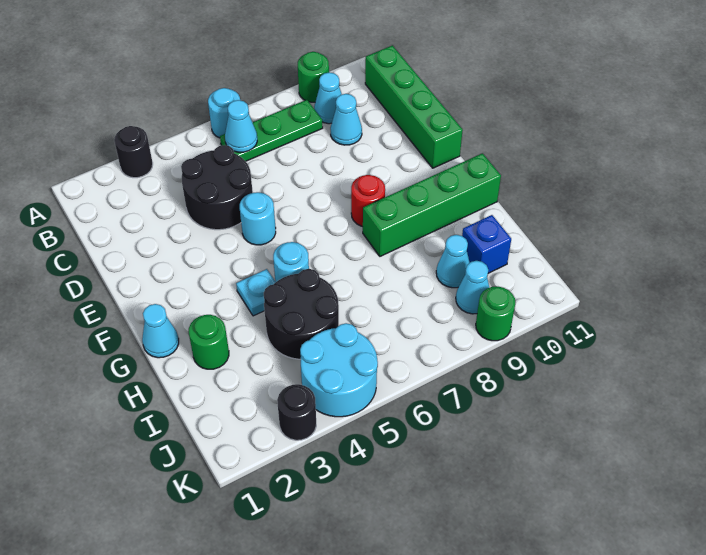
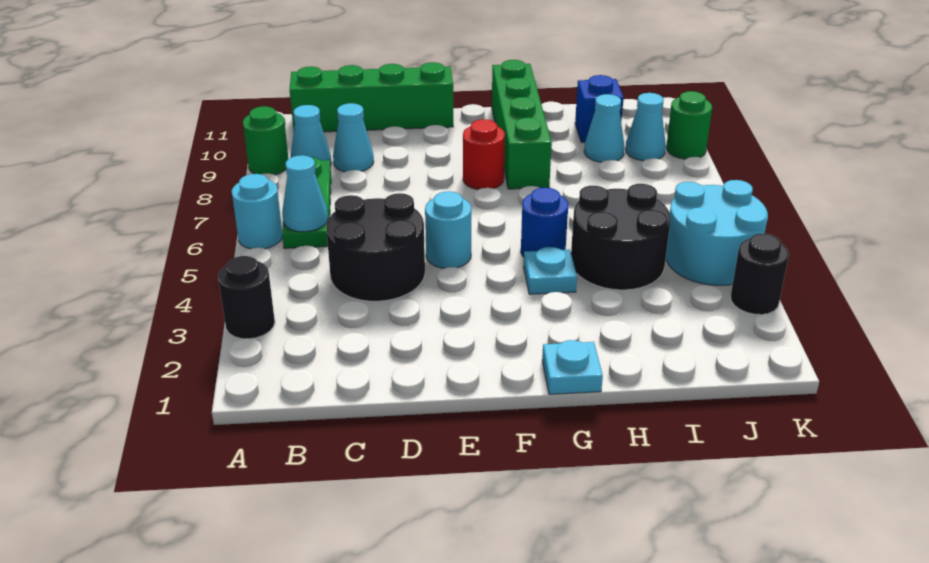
cyan 1x1 cone [142,304,179,358] -> cyan 1x1 plate [542,340,603,394]
cyan 1x1 round brick [273,242,309,282] -> blue 1x1 round brick [521,188,568,257]
green 1x1 round brick [189,315,229,369] -> none

